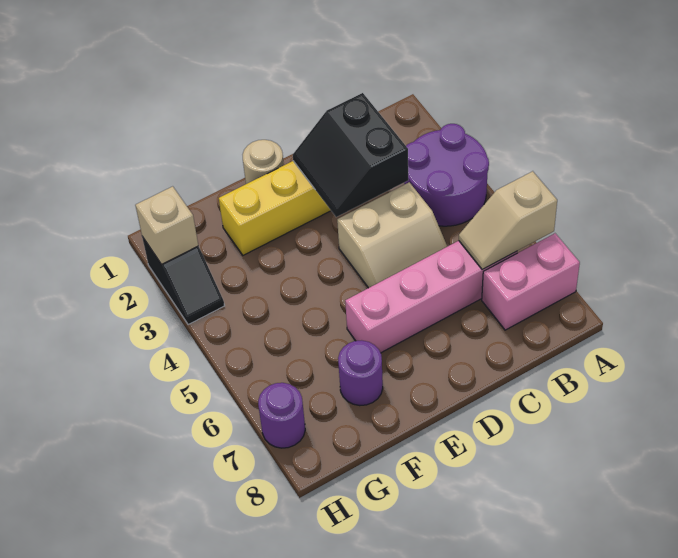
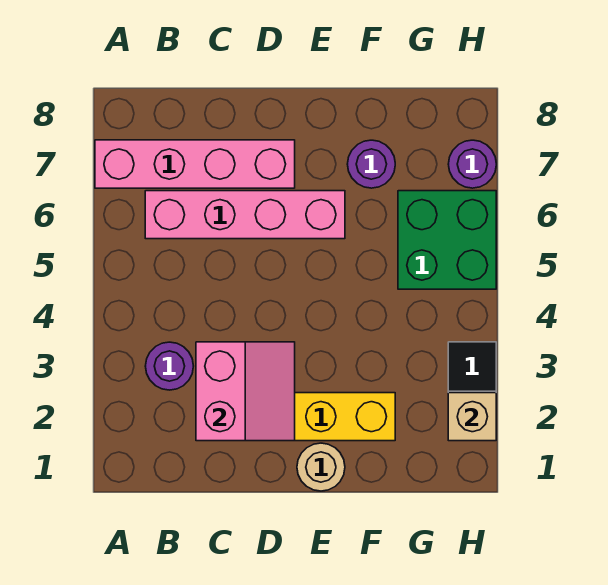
purple 2x2 round brick [404,124,489,226] -> purple 1x1 round brick [145,342,193,390]
tan 1x2 slope [459,171,557,270] -> none
pink 1x2 brick [482,233,580,330] -> pink 1x4 brick [95,140,295,188]
black 2x2 slope [293,93,408,217] -> pink 2x2 slope [196,342,295,441]
tan 2x2 slope [337,182,447,288] -> none
none -> green 2x2 brick [398,191,496,289]

